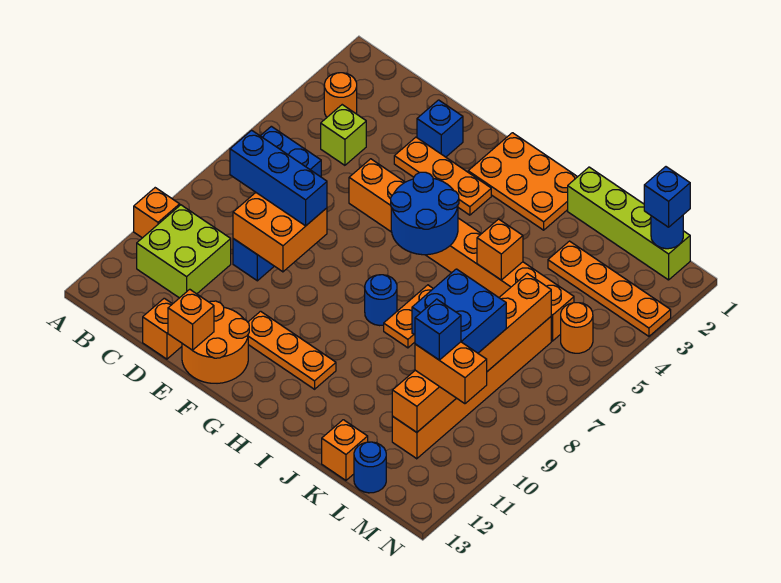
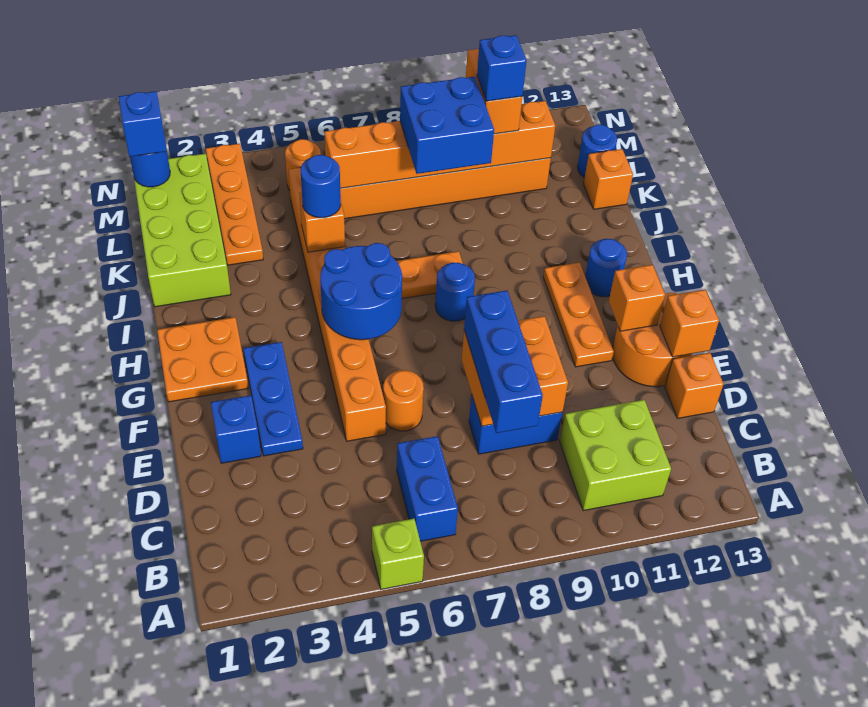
orange 1x1 brick [134,188,180,238] -> orange 1x1 brick moved to [609,265,665,331]
orange 1x1 round brick [324,73,357,117] -> orange 1x1 round brick moved to [383,370,424,431]
lime 1x1 brick [321,105,366,165] -> lime 1x1 brick moved to [372,519,424,589]
orange 1x3 plate [394,137,491,215] -> blue 1x3 plate [243,342,303,456]
orange 2x3 plate [468,133,577,230] -> orange 2x2 plate [157,317,248,402]
none -> blue 1x1 round brick [585,239,627,297]
lime 1x4 brick [568,167,690,280] -> lime 2x4 brick [134,154,231,307]
none -> blue 1x1 round brick [301,155,341,218]

